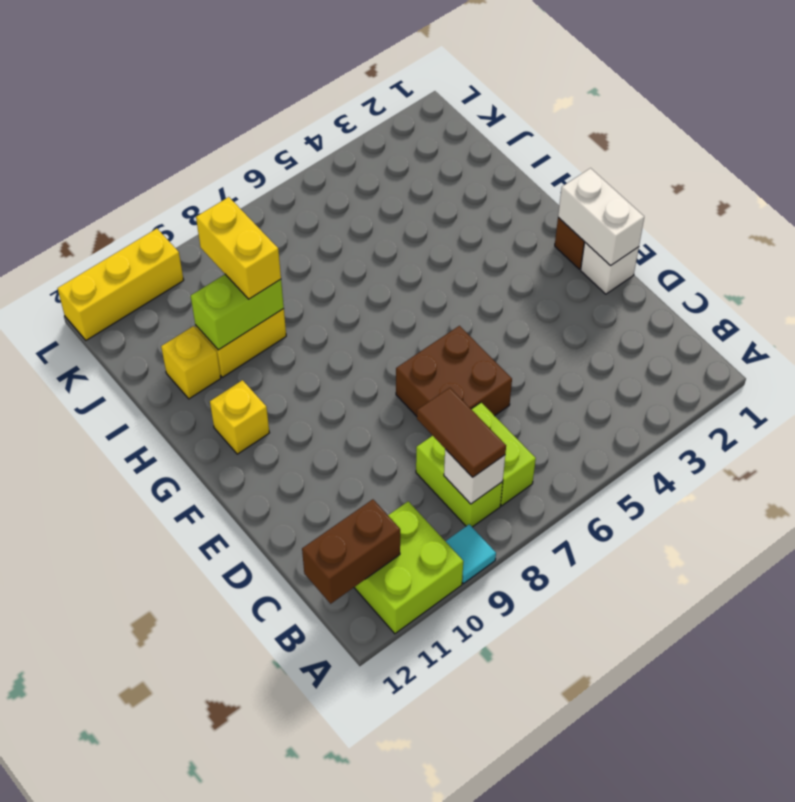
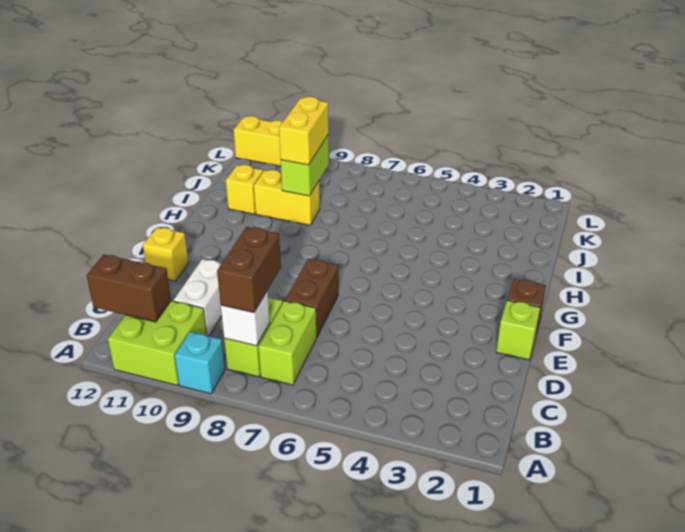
cyan 1x1 tile [446,524,496,584] -> cyan 1x1 brick [175,332,225,394]
brown 1x2 tile [417,388,506,477] -> brown 1x2 brick [217,227,281,313]
brown 2x2 brick [396,326,512,416] -> brown 1x2 brick [285,259,338,337]
white 1x1 brick [581,243,639,294] -> lime 1x1 brick [496,300,540,360]
white 1x2 brick [558,168,644,266] -> white 1x2 brick moved to [174,259,222,336]
yellow 1x1 brick [210,380,269,454] -> yellow 1x1 brick moved to [143,227,189,281]
lime 1x2 brick [191,274,284,350] -> lime 1x2 brick turned to [281,135,329,196]

